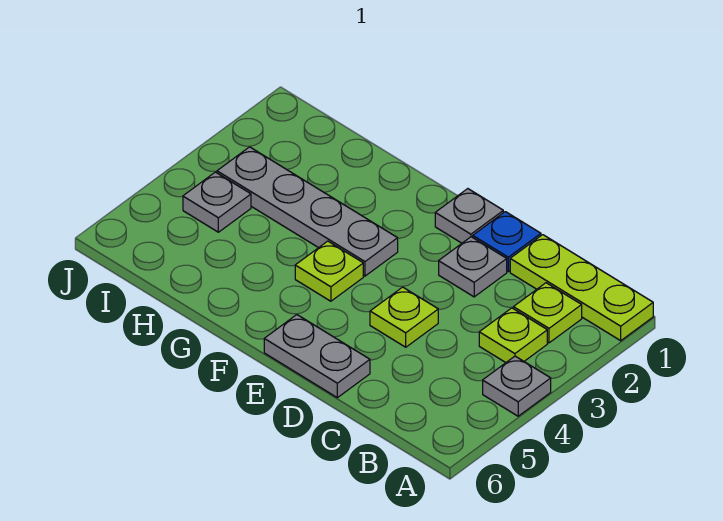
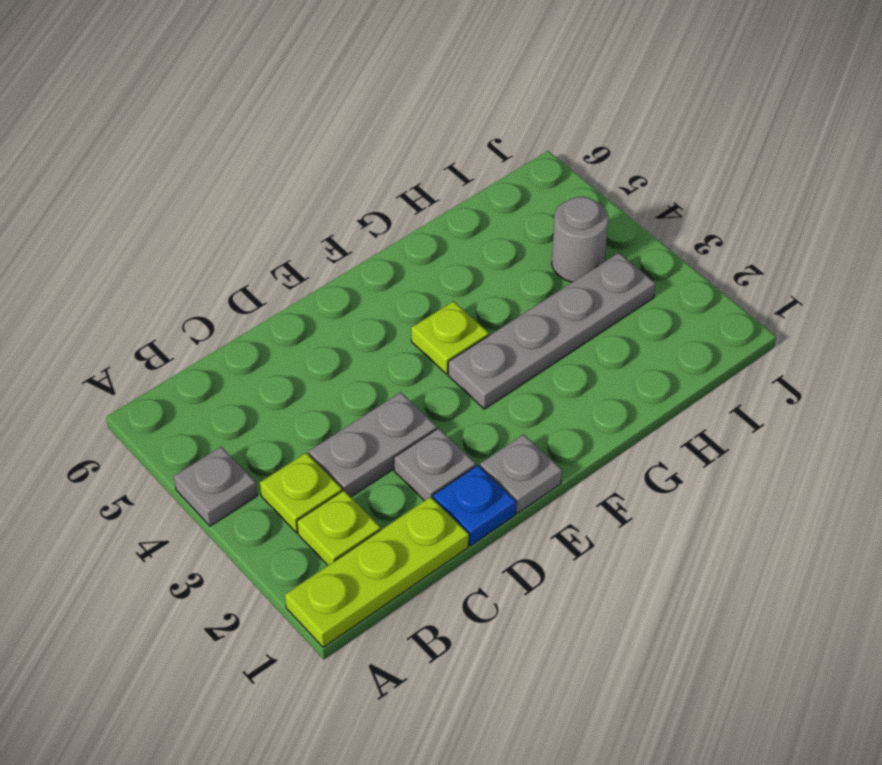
lime 1x1 plate [370,287,438,347] -> none
grey 1x2 plate [264,315,370,398] -> grey 1x2 plate moved to [309,392,437,497]
grey 1x1 plate [183,172,251,232] -> grey 1x1 round brick [552,197,608,282]

